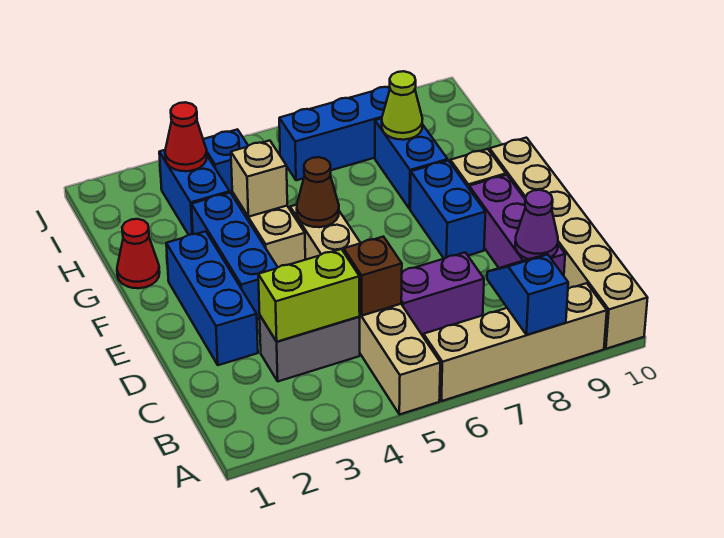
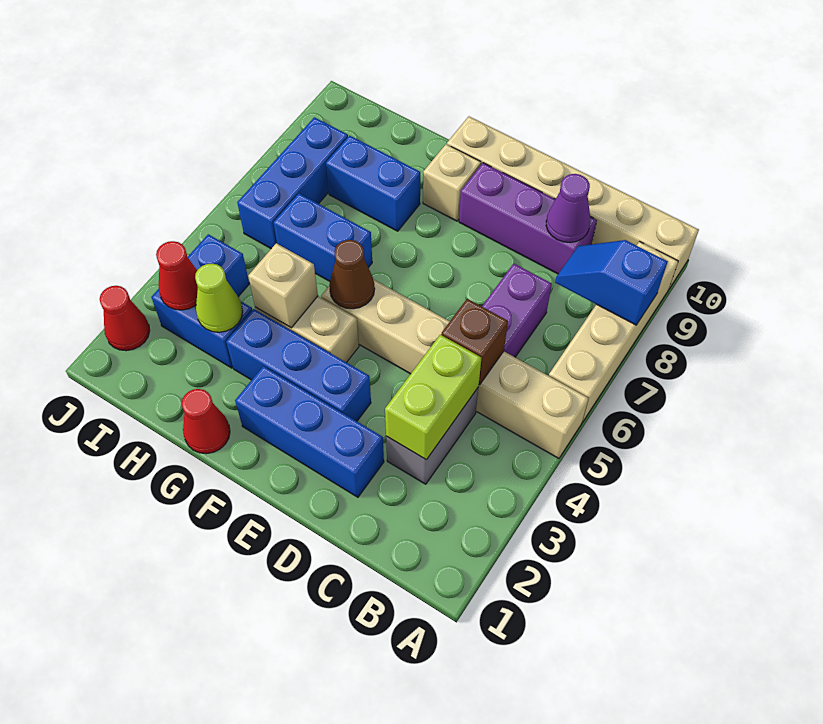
blue 1x2 brick [410,160,485,259] -> blue 1x2 brick moved to [273,193,372,281]
lime 1x1 cone [382,71,423,140] -> lime 1x1 cone moved to [195,264,243,332]
none -> red 1x1 cone [100,286,150,351]

